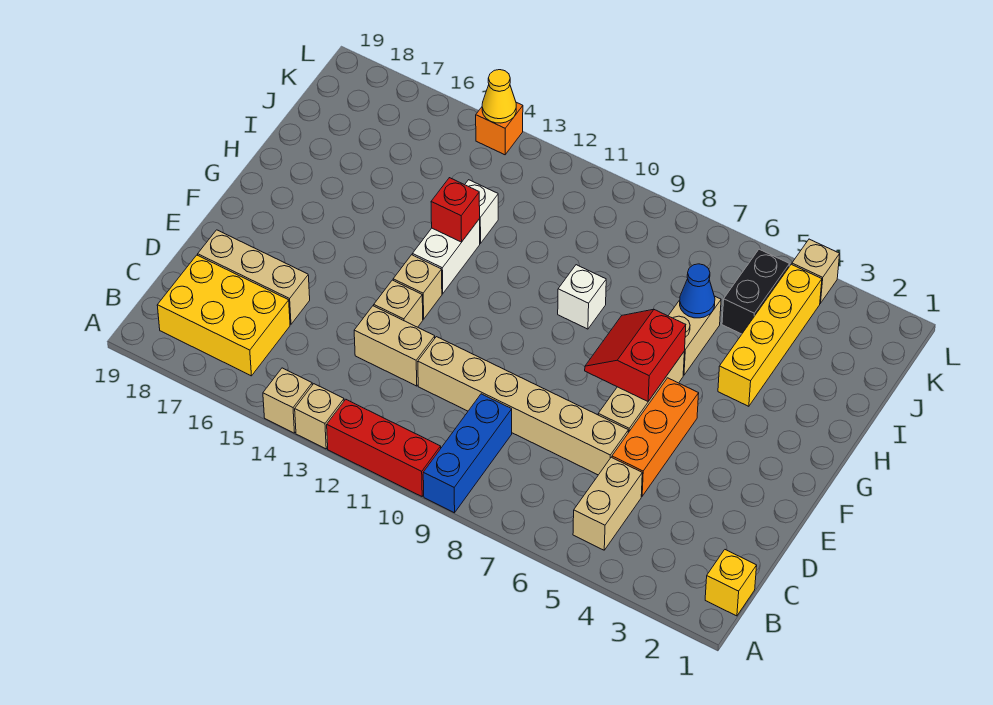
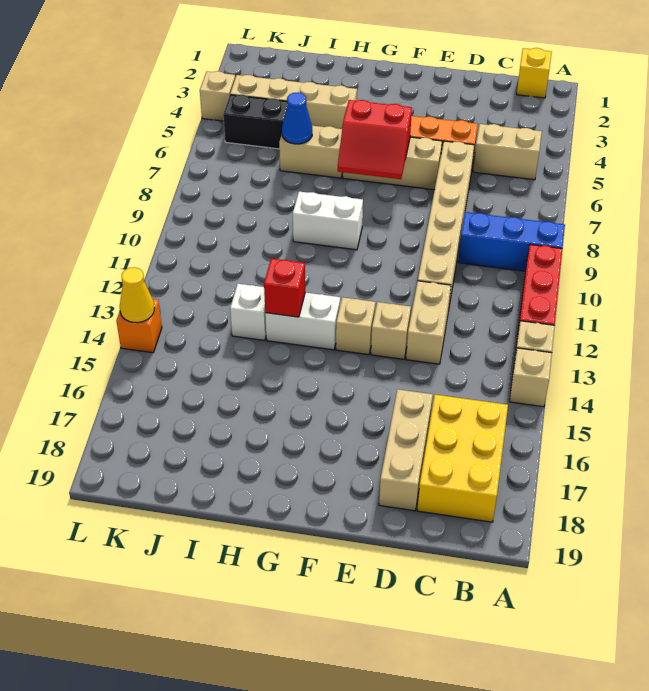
yellow 1x4 brick [718,264,822,406] -> tan 1x4 brick [230,75,357,129]
white 1x1 brick [558,265,606,329] -> white 1x2 brick [293,192,363,250]

